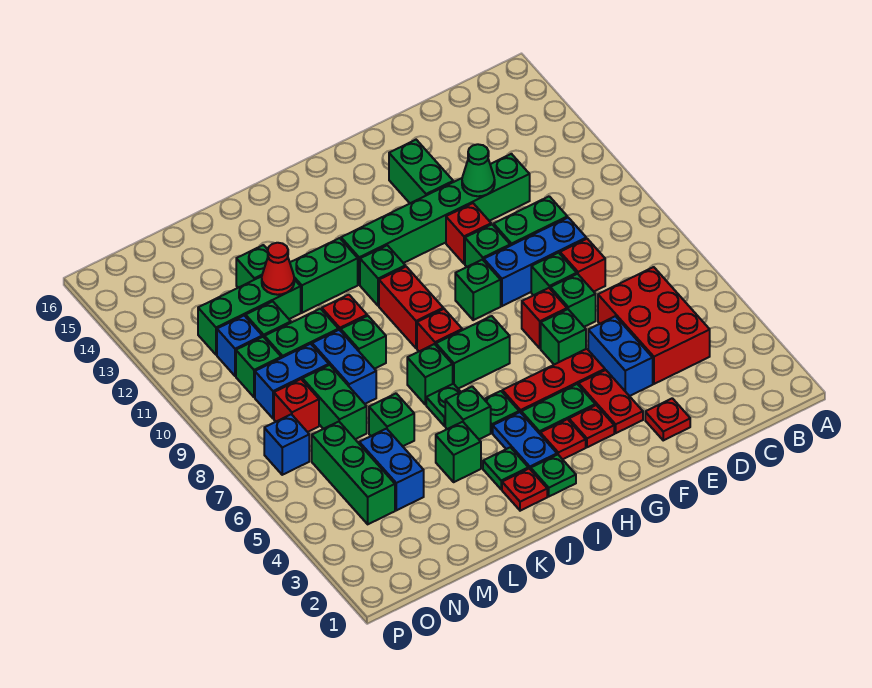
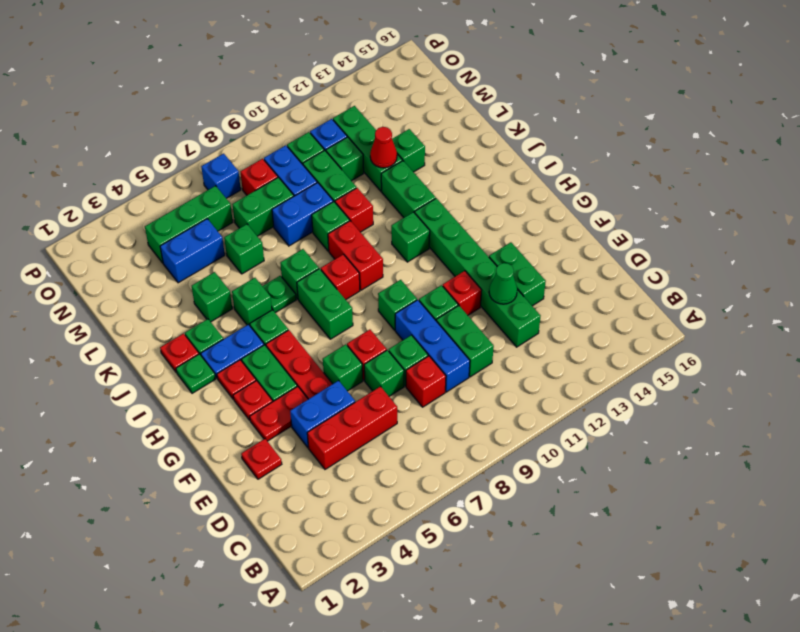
red 2x3 brick [598,267,710,384] -> red 1x3 brick [307,386,397,469]
green 1x2 brick [389,140,453,203] -> green 1x2 brick turned to [489,242,546,306]
red 1x2 brick [379,267,443,348] -> red 1x2 brick turned to [328,221,383,290]

